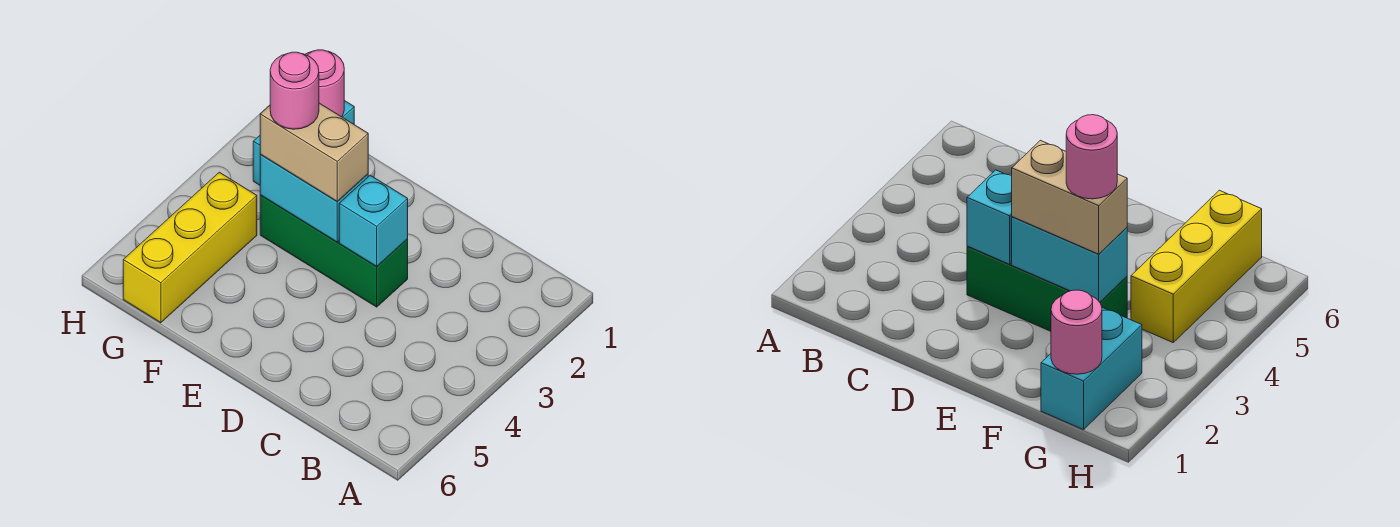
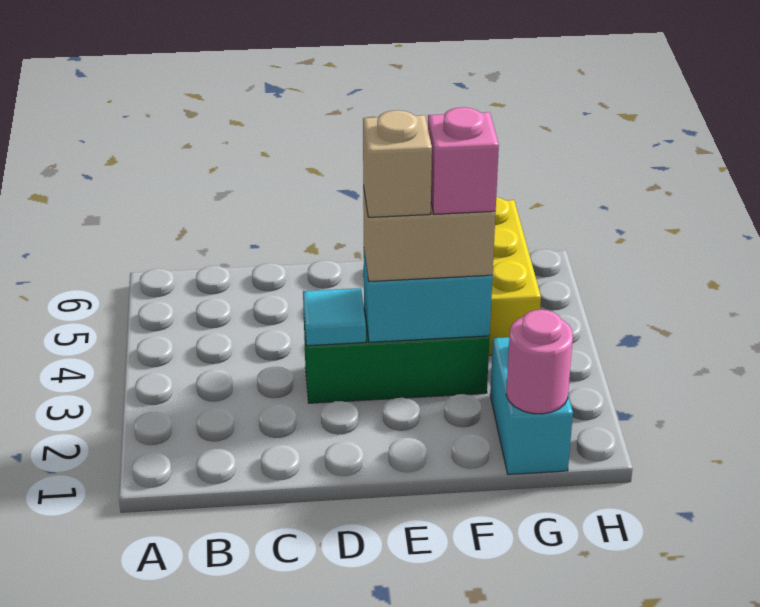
cyan 1x1 brick [339,175,408,267] -> cyan 1x1 tile [303,288,366,346]
none -> tan 1x1 brick [363,110,432,217]
pink 1x1 round brick [270,52,319,129] -> pink 1x1 brick [428,107,499,214]

